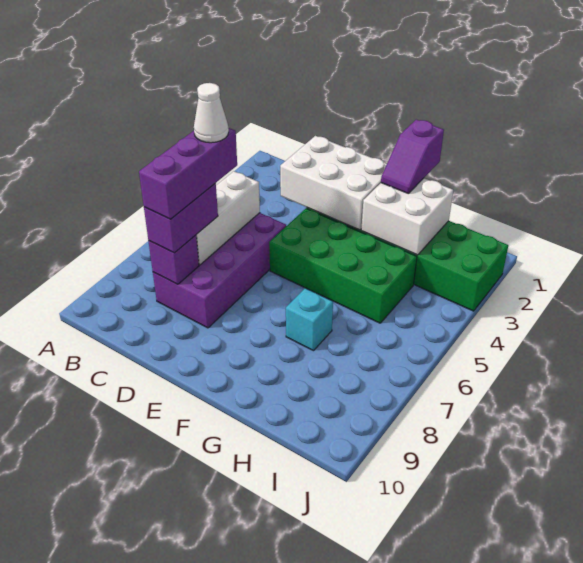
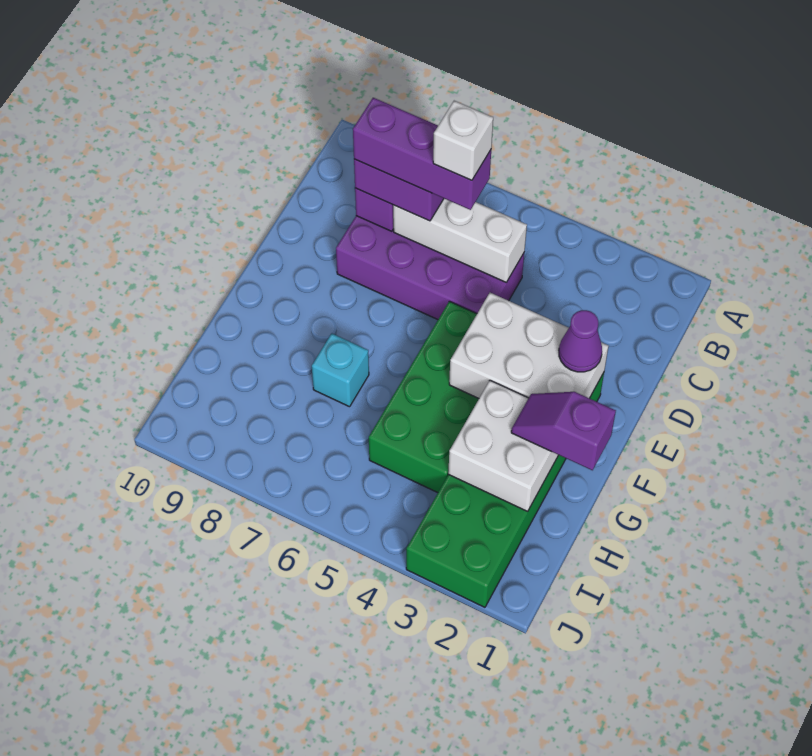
white 1x1 cone [194,83,229,143] -> white 1x1 brick [433,101,493,180]
white 2x3 brick [280,136,387,230] -> white 2x3 brick turned to [449,292,608,398]
none -> purple 1x1 cone [559,310,602,372]

